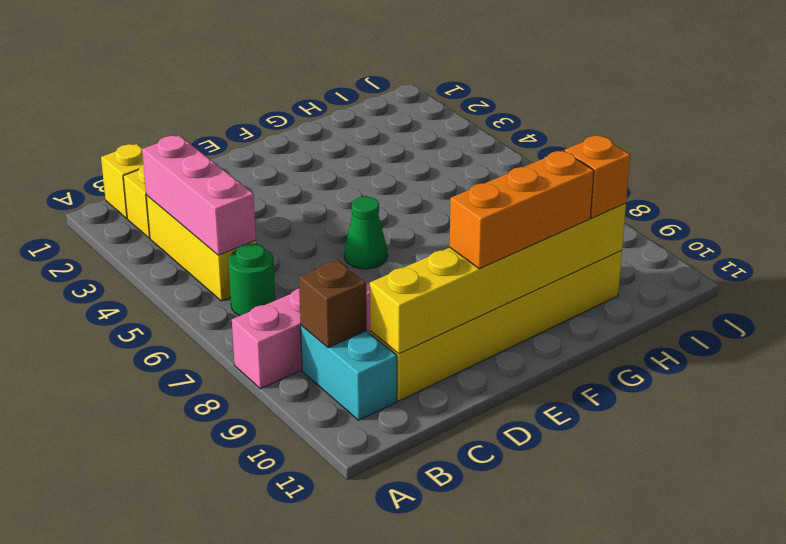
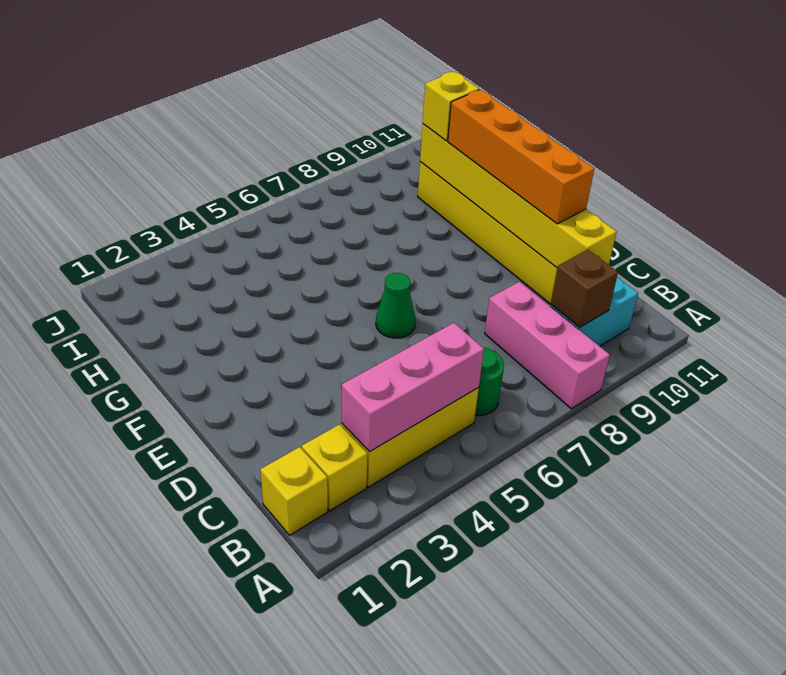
orange 1x3 brick [449,151,594,269] -> orange 1x4 brick [448,90,594,224]
orange 1x1 brick [564,135,630,218] -> yellow 1x1 brick [423,71,479,141]

